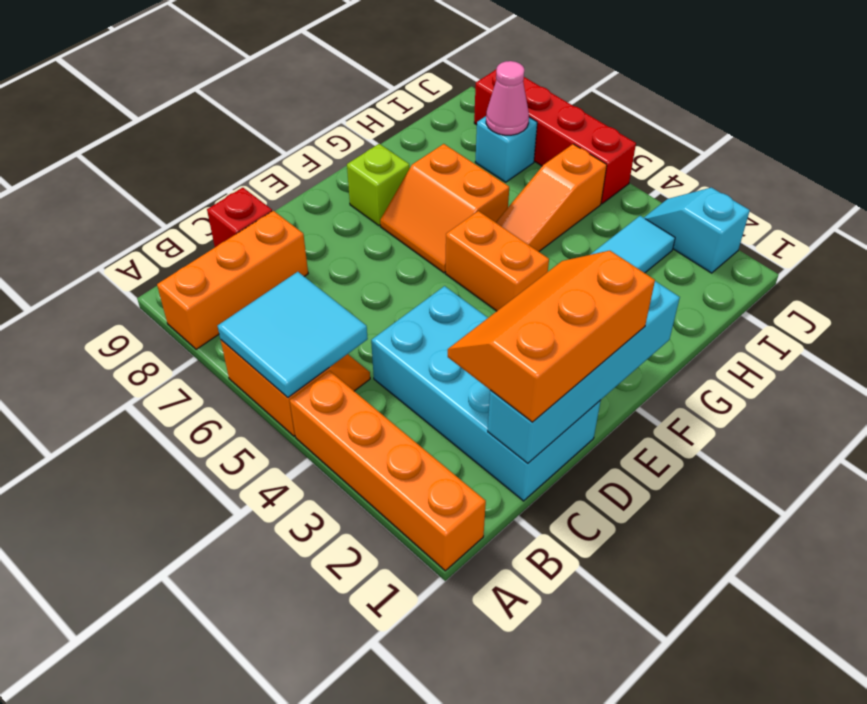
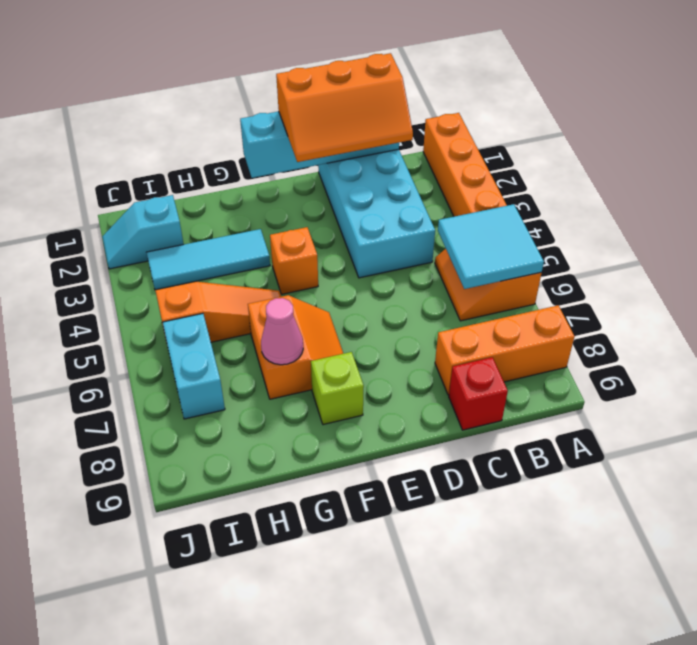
orange 1x2 brick [445,211,549,311] -> orange 1x1 brick [270,227,318,294]
cyan 1x1 brick [475,116,537,182] -> cyan 1x2 brick [163,314,225,419]
pink 1x1 cone [486,61,529,135] -> pink 1x1 cone moved to [261,298,303,365]
cyan 1x2 slope [644,188,750,273] -> cyan 1x2 slope turned to [102,195,184,269]
red 1x4 brick [474,69,636,204] -> none

